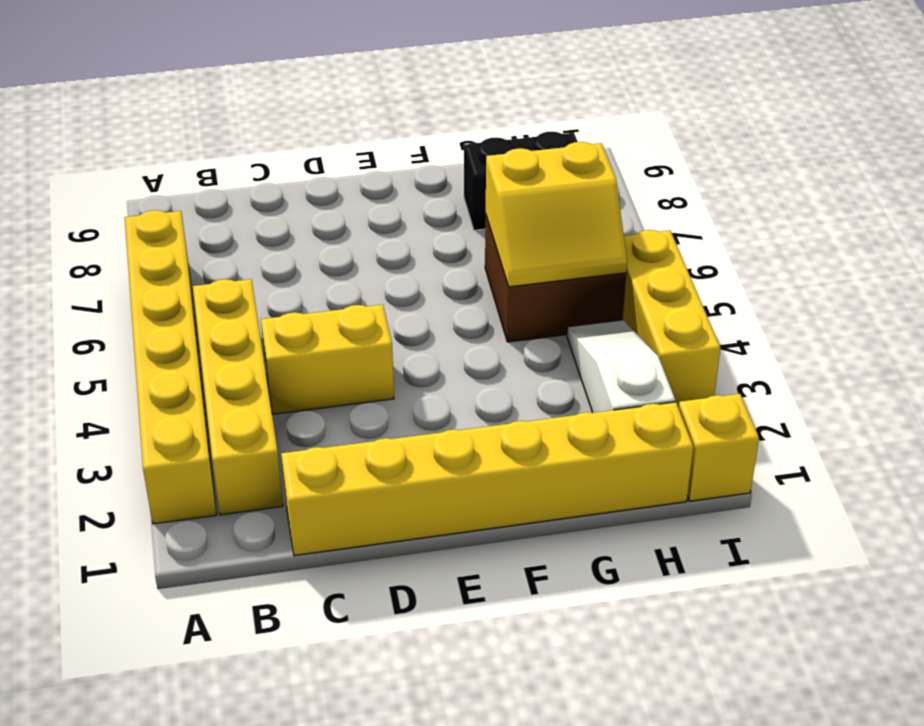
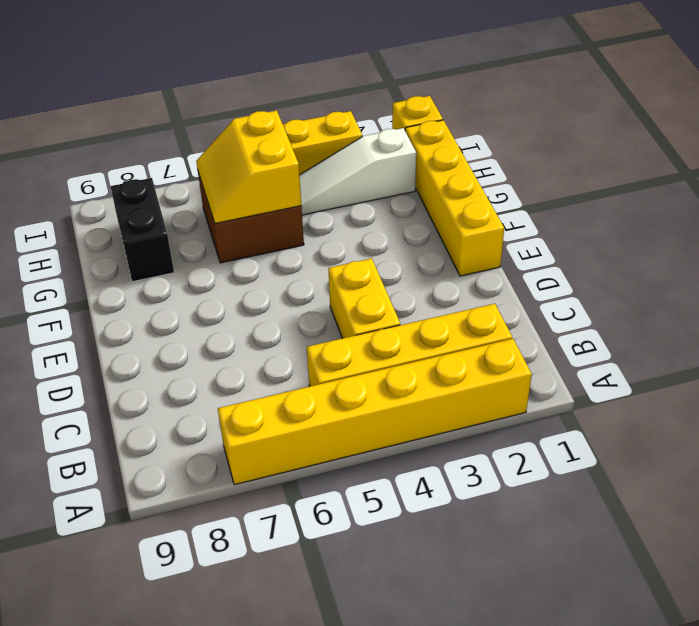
yellow 1x6 brick [281,402,693,556] -> yellow 1x4 brick [405,120,504,276]
yellow 2x2 slope [486,142,627,287] -> yellow 2x2 slope turned to [196,111,301,223]

